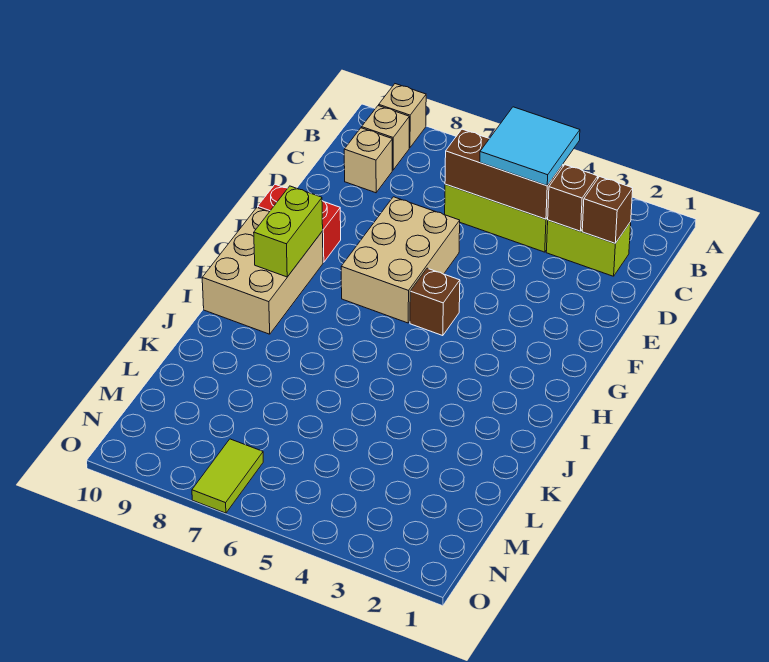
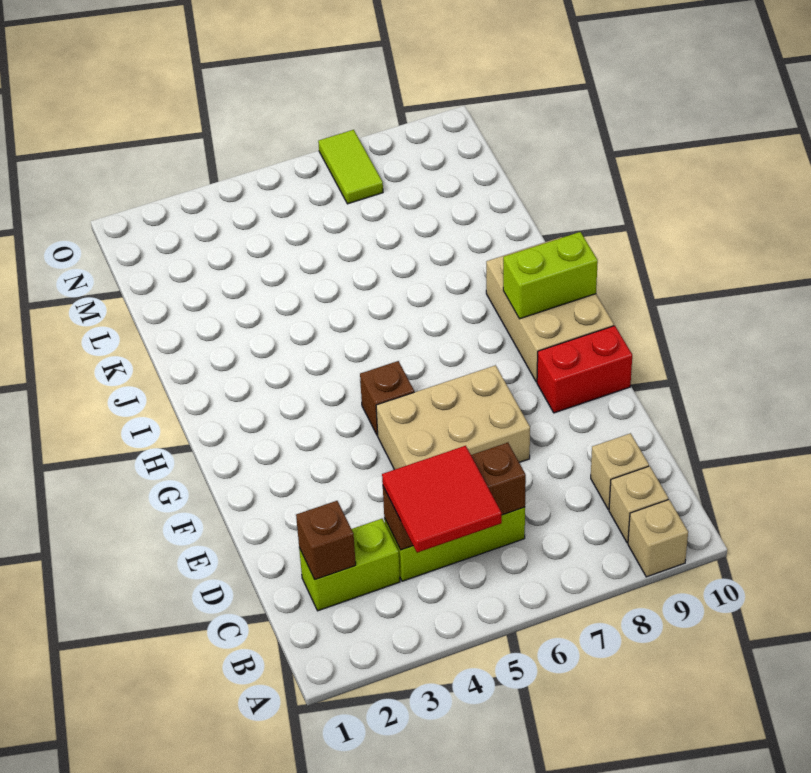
cyan 2x2 tile [480,107,580,185] -> red 2x2 tile [382,446,502,553]
brown 1x1 brick [547,165,598,231] -> none
tan 2x3 brick [341,197,460,323] -> tan 2x3 brick turned to [376,365,530,470]
lime 1x2 brick [254,186,323,277] -> lime 1x2 brick turned to [503,232,598,319]

